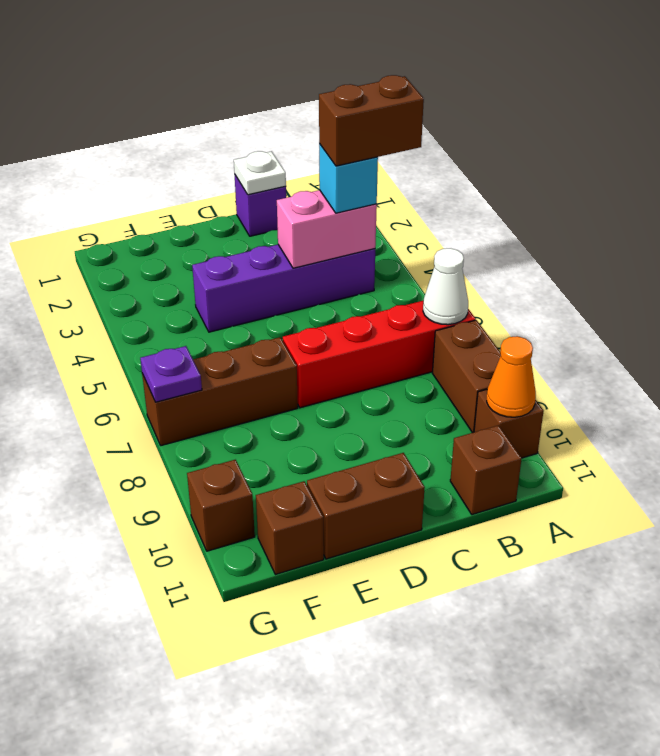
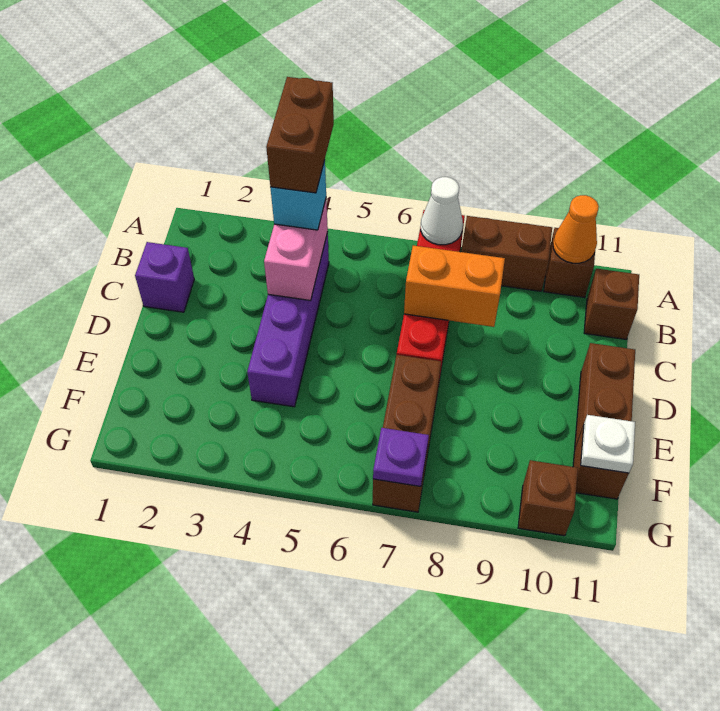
white 1x1 plate [234,151,286,195] -> white 1x1 plate moved to [581,415,635,473]
none -> orange 1x2 brick [404,246,505,327]

